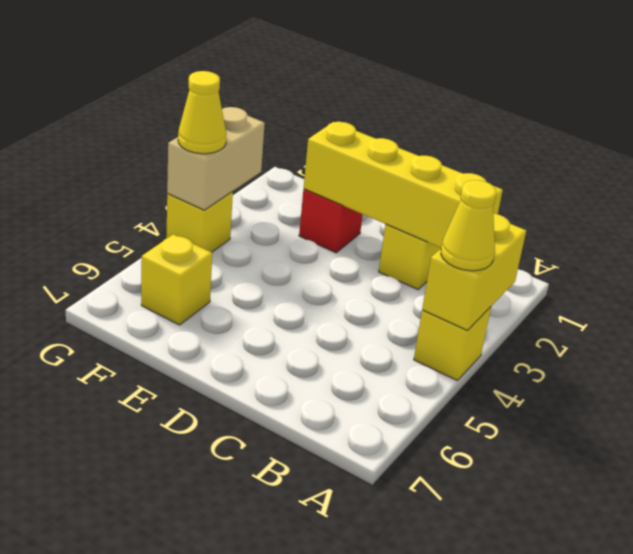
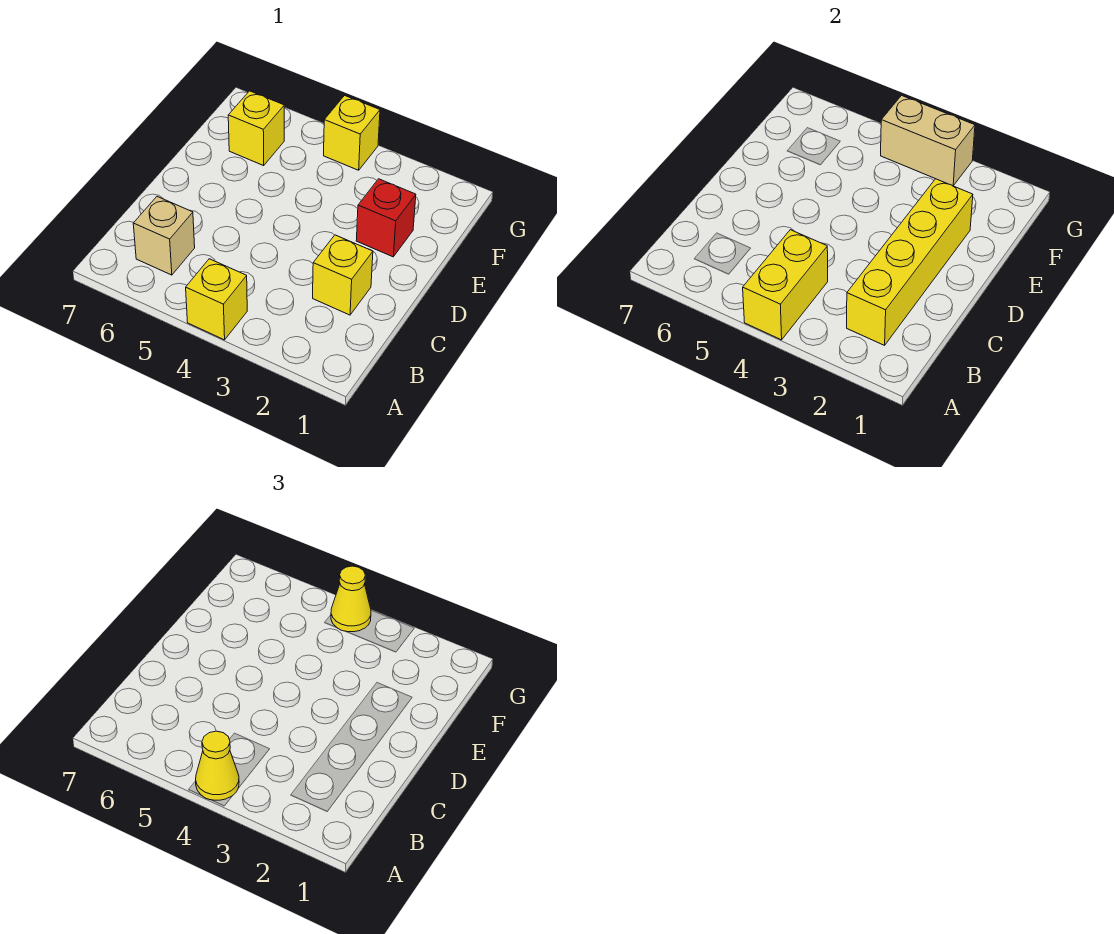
yellow 1x2 brick [422,214,526,331] -> yellow 1x2 brick turned to [743,230,828,340]
none -> tan 1x1 brick [133,197,195,275]

